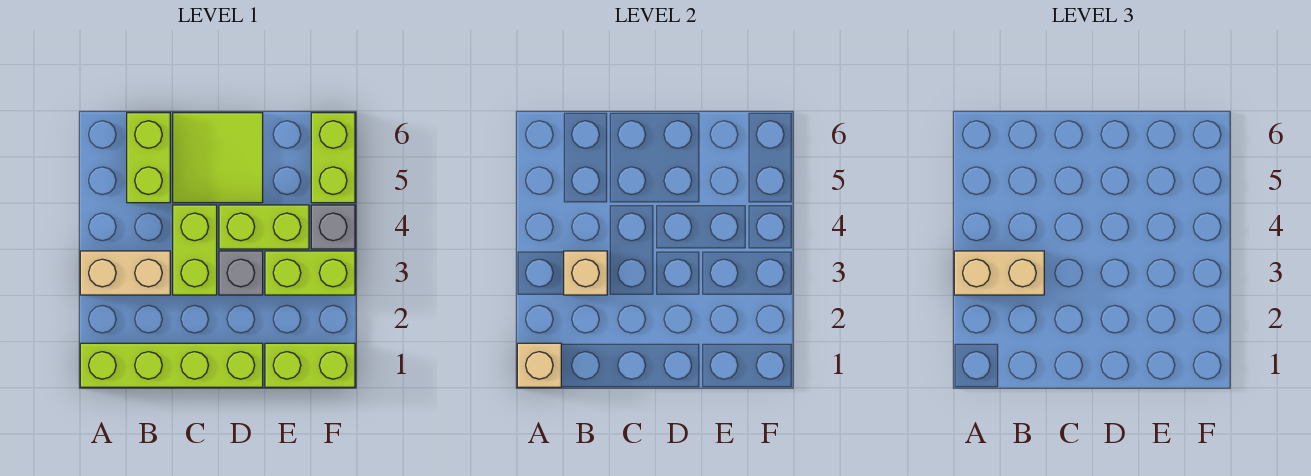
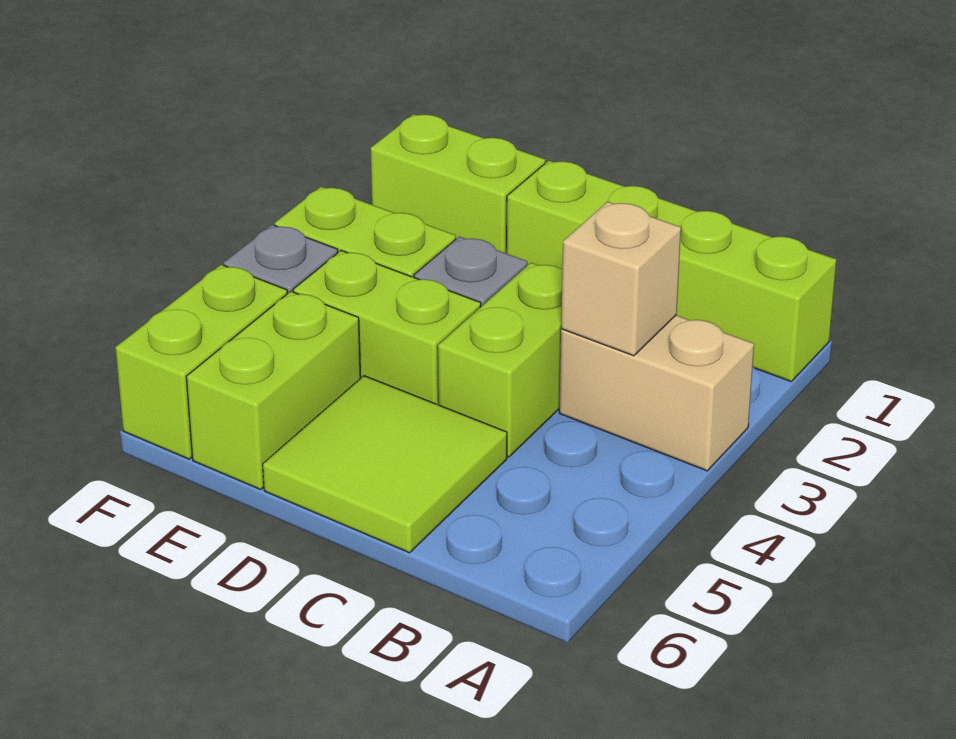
tan 1x1 brick [517,343,561,387] -> none
tan 1x2 brick [954,251,1044,295] -> none
lime 1x2 brick [127,113,170,203] -> lime 1x2 brick moved to [186,291,361,489]

